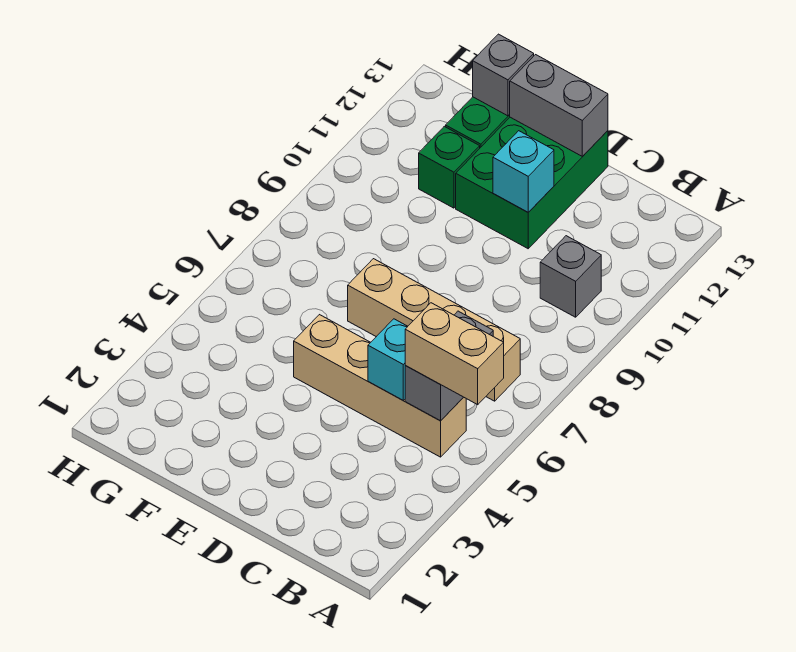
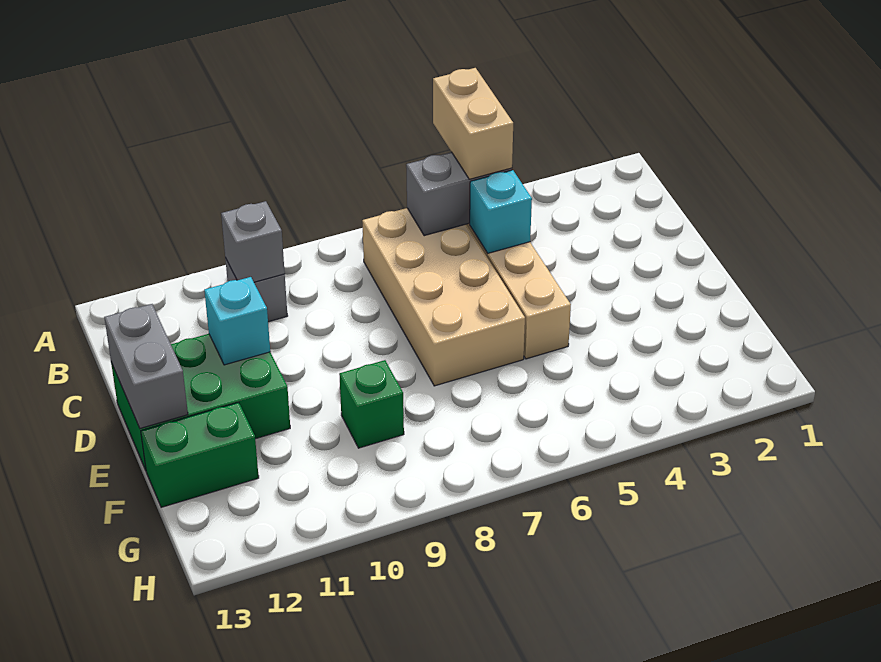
tan 1x4 brick [348,259,520,401] -> tan 2x4 brick [362,208,525,386]
green 1x1 brick [419,126,480,208] -> green 1x1 brick moved to [339,360,404,448]
grey 1x1 brick [473,34,534,116] -> grey 1x1 brick moved to [221,201,285,282]

